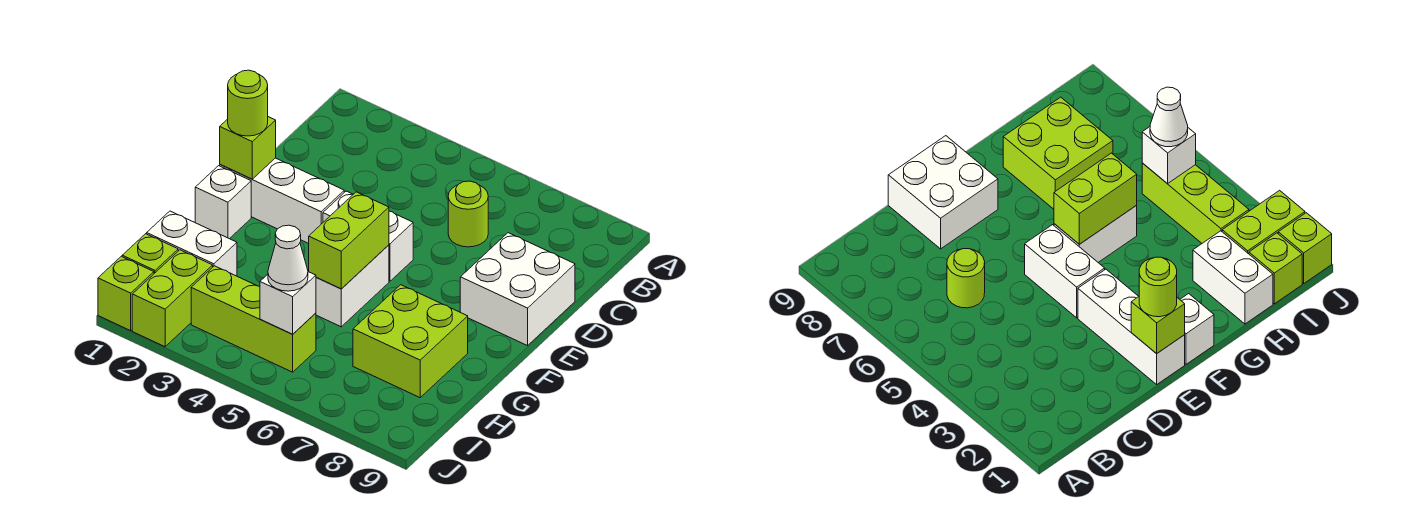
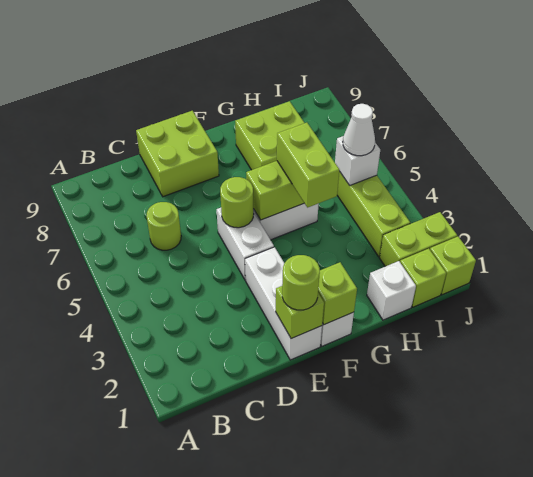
white 2x2 brick [460,233,575,346] -> lime 2x2 brick [136,111,219,197]
none -> lime 1x1 round brick [220,177,254,228]
none -> lime 1x1 brick [318,262,357,325]
none -> lime 1x2 brick [277,123,339,208]
white 1x2 brick [147,211,237,276] -> white 1x1 brick [367,261,416,320]

